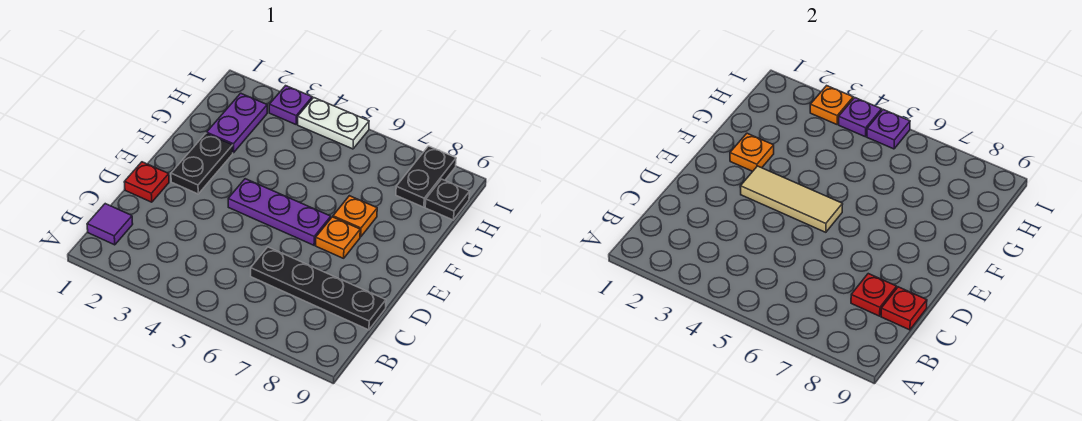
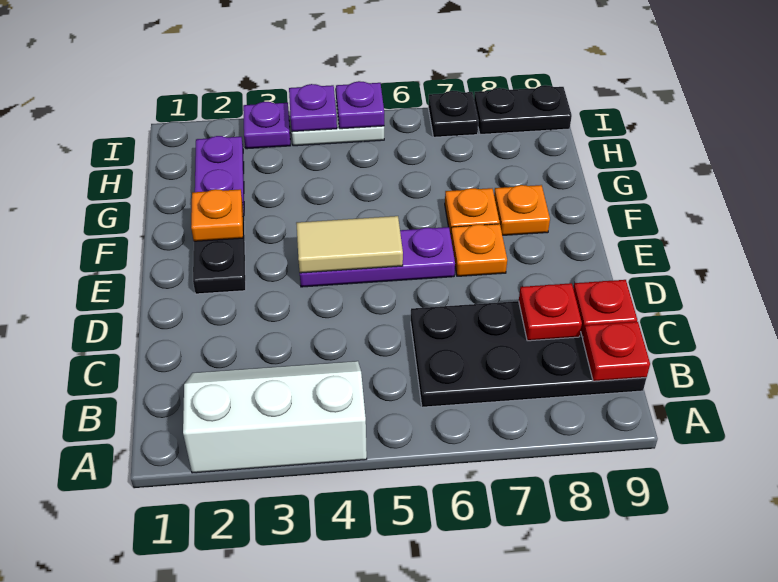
none -> white 2x3 slope [183,361,367,473]
purple 1x1 tile [87,204,133,245] -> none
black 1x4 plate [251,247,386,330] -> black 2x4 plate [411,301,646,407]
red 1x1 plate [124,162,169,202] -> red 1x1 plate moved to [583,322,650,381]
tan 1x3 tile [740,166,843,232] -> tan 1x2 tile [296,216,403,273]
black 1x2 plate [396,146,456,207] -> black 1x2 plate turned to [474,85,572,134]
black 1x1 plate [425,179,470,220] -> black 1x1 plate moved to [428,91,478,137]
orange 1x1 plate [810,86,853,124] -> orange 1x1 plate moved to [494,185,550,235]

